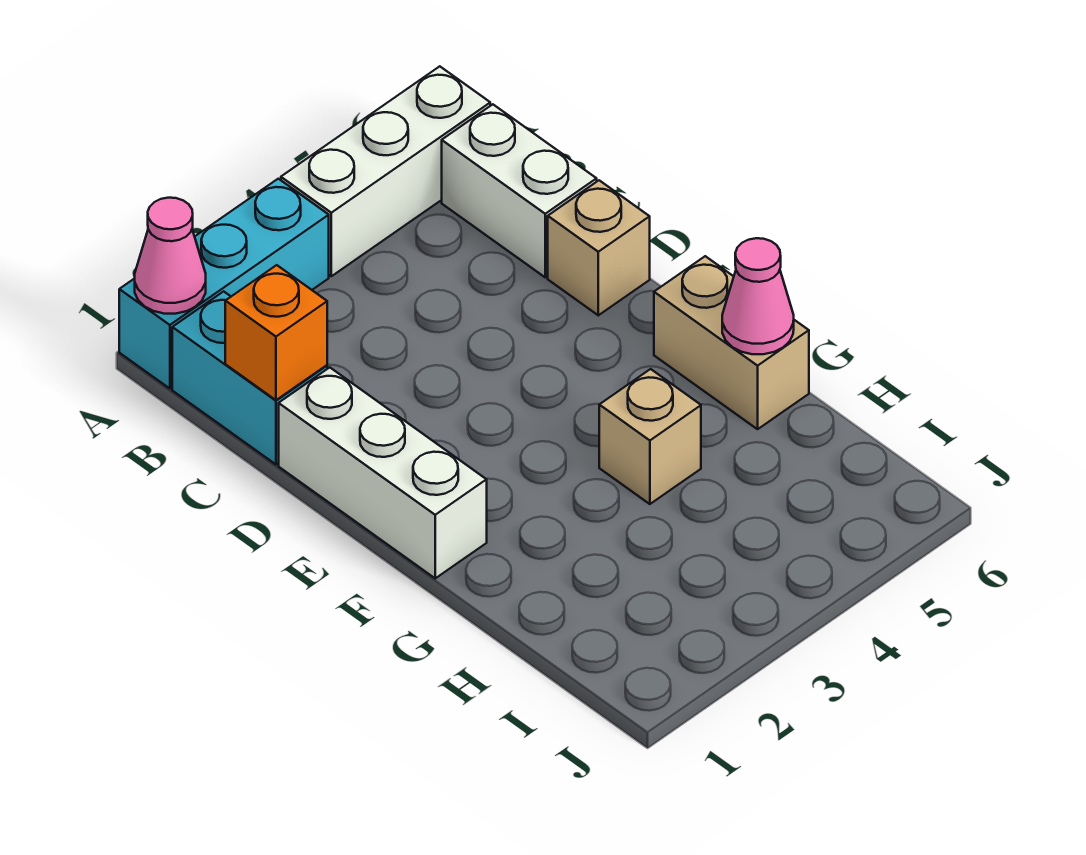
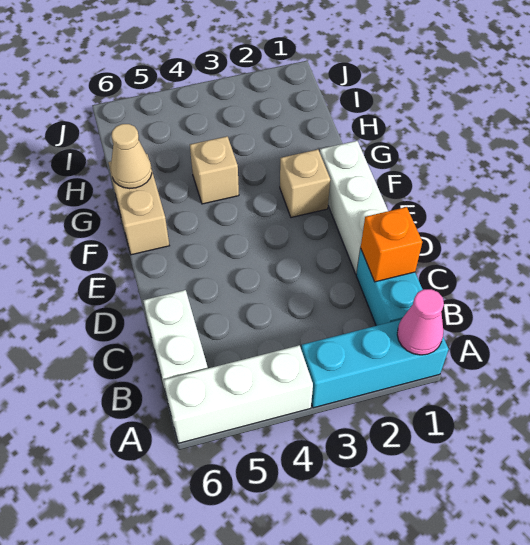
tan 1x1 brick [548,180,650,315] -> tan 1x1 brick moved to [280,149,330,218]
pink 1x1 cone [722,238,794,354] -> tan 1x1 cone [111,124,152,189]

